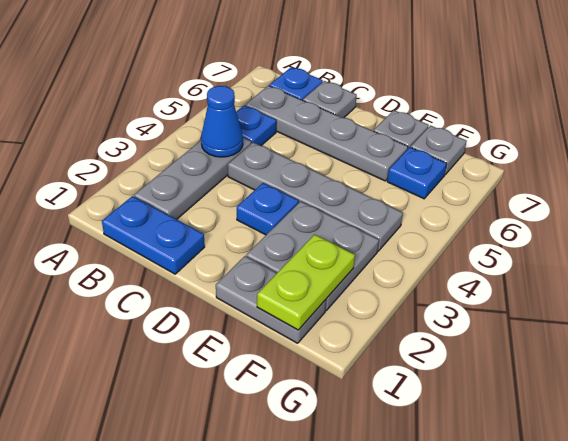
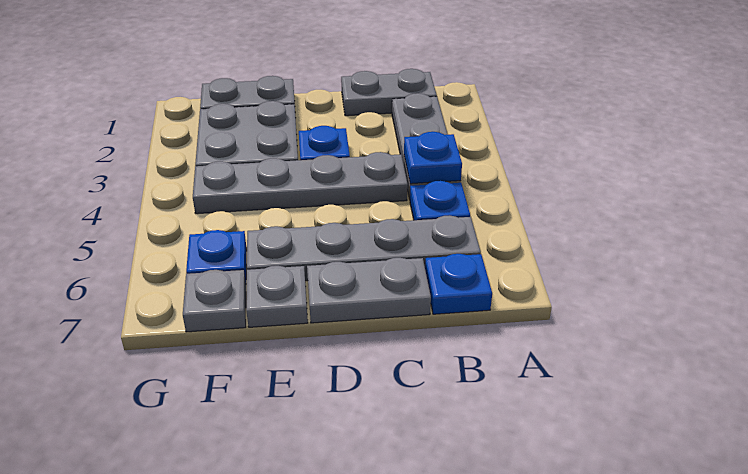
blue 1x2 plate [102,196,205,274] -> grey 1x2 plate [341,69,437,116]
blue 1x1 cone [201,86,243,157] -> blue 1x1 plate [404,132,462,184]
grey 1x1 plate [303,81,357,118] -> grey 1x2 plate [307,258,431,323]
lime 1x2 plate [257,234,355,330] -> none

